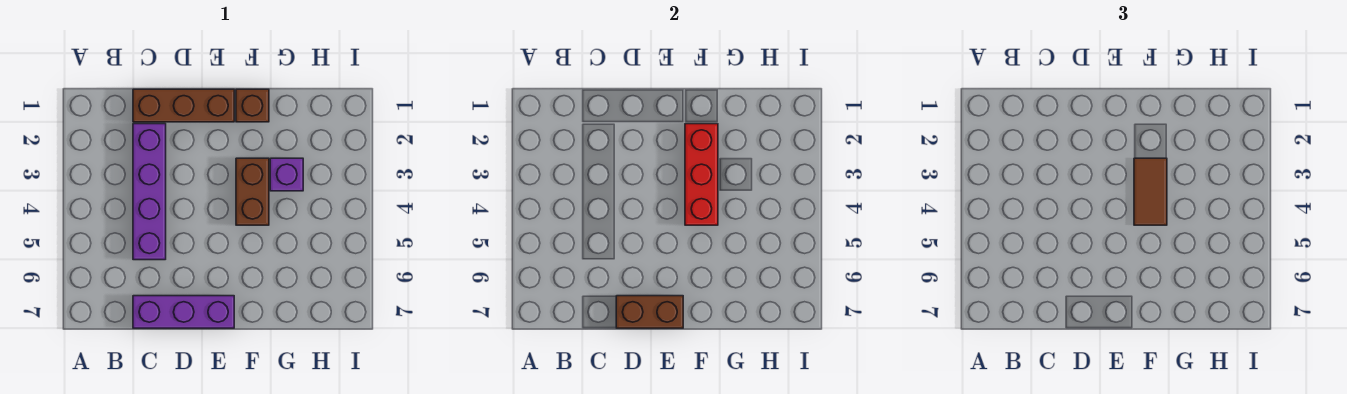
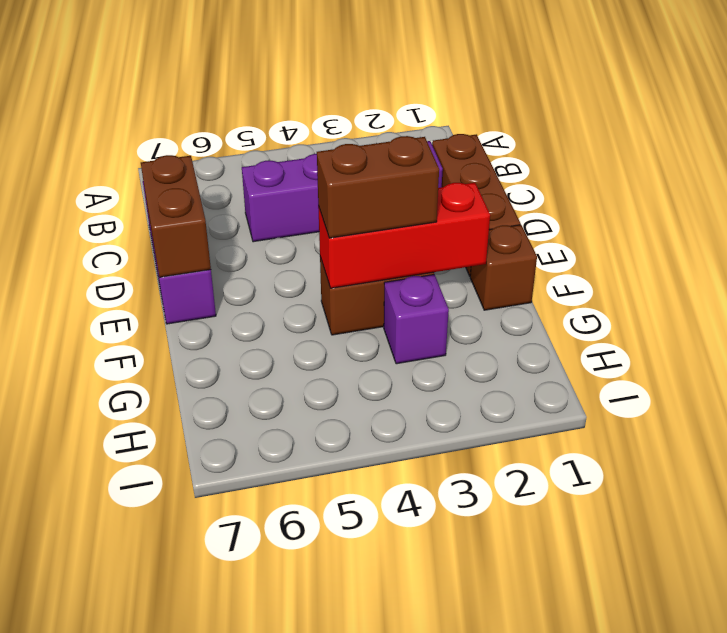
brown 1x2 tile [1134,158,1167,225] -> brown 1x2 brick [317,136,439,238]

